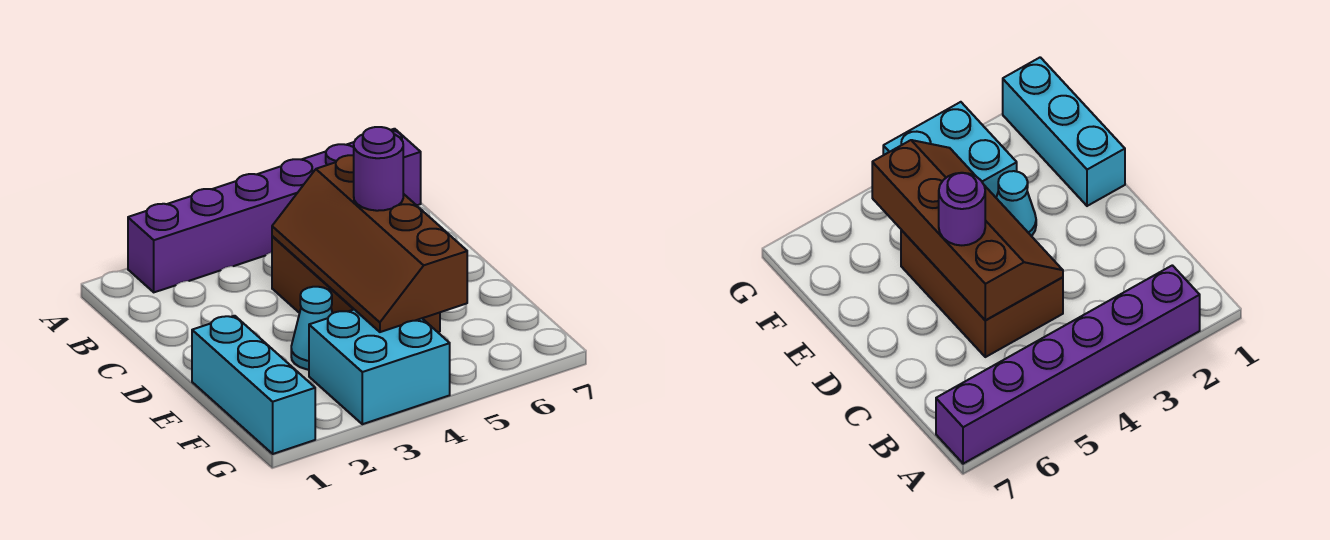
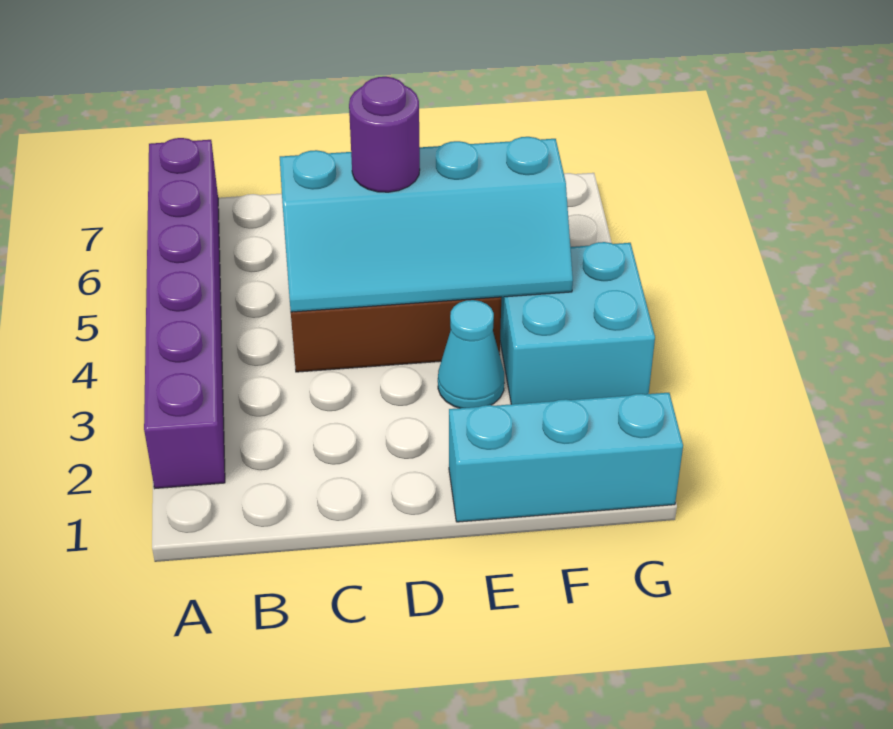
brown 2x4 slope [272,155,467,332] -> cyan 2x4 slope [280,137,573,312]

